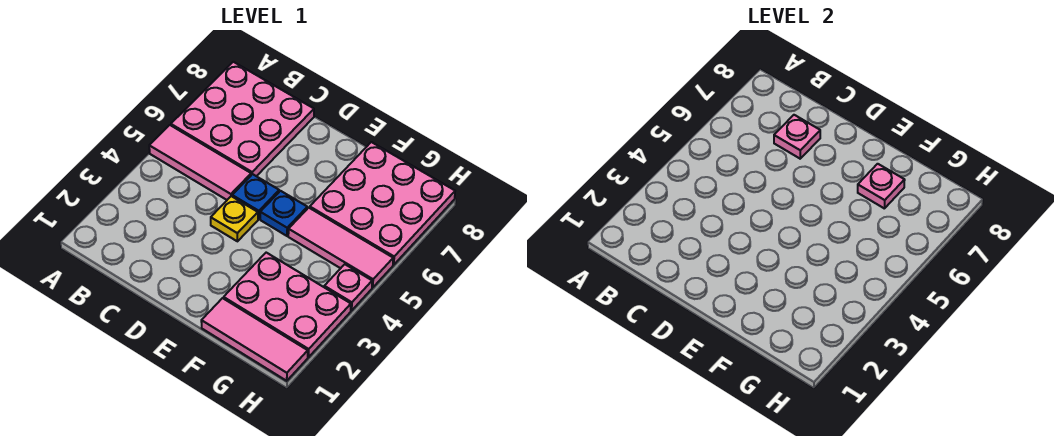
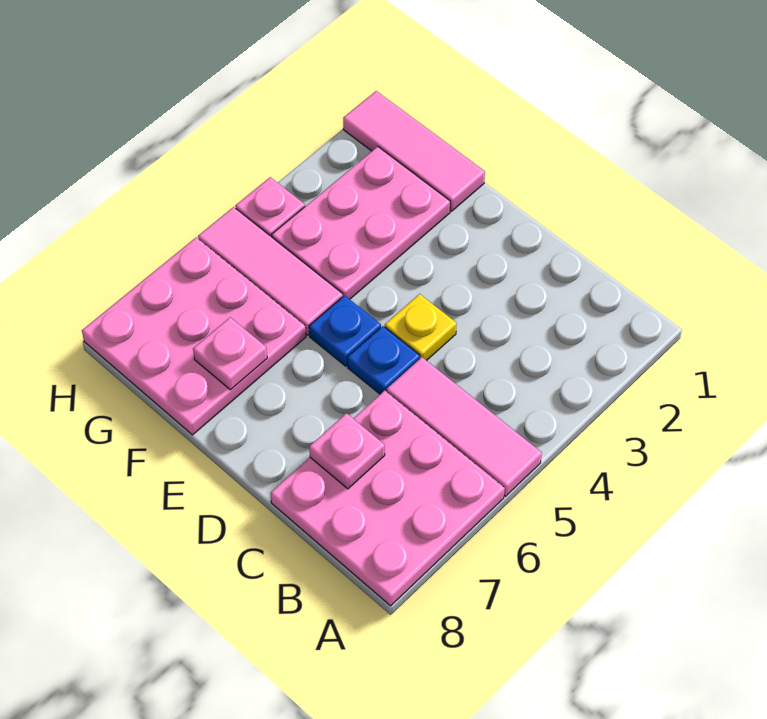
pink 2x3 plate [224,253,351,357] -> pink 2x3 plate turned to [272,147,450,299]

